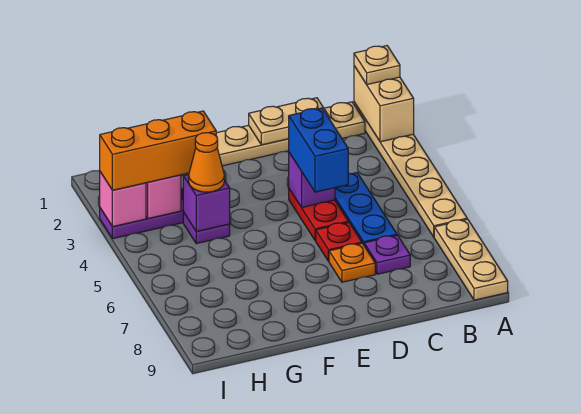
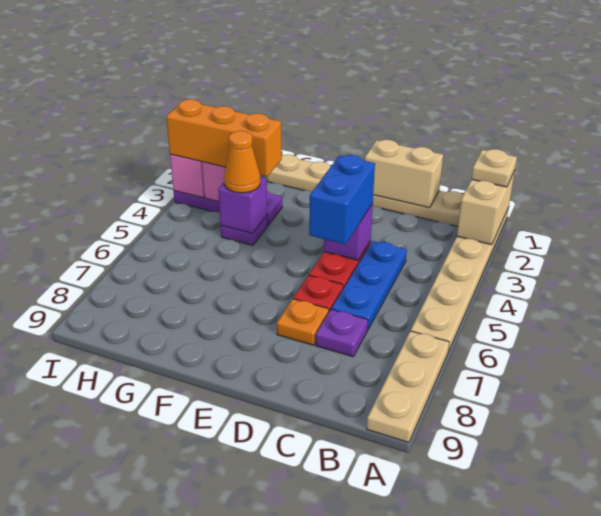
tan 1x2 plate [249,98,330,145] -> tan 1x2 brick [365,140,443,208]

